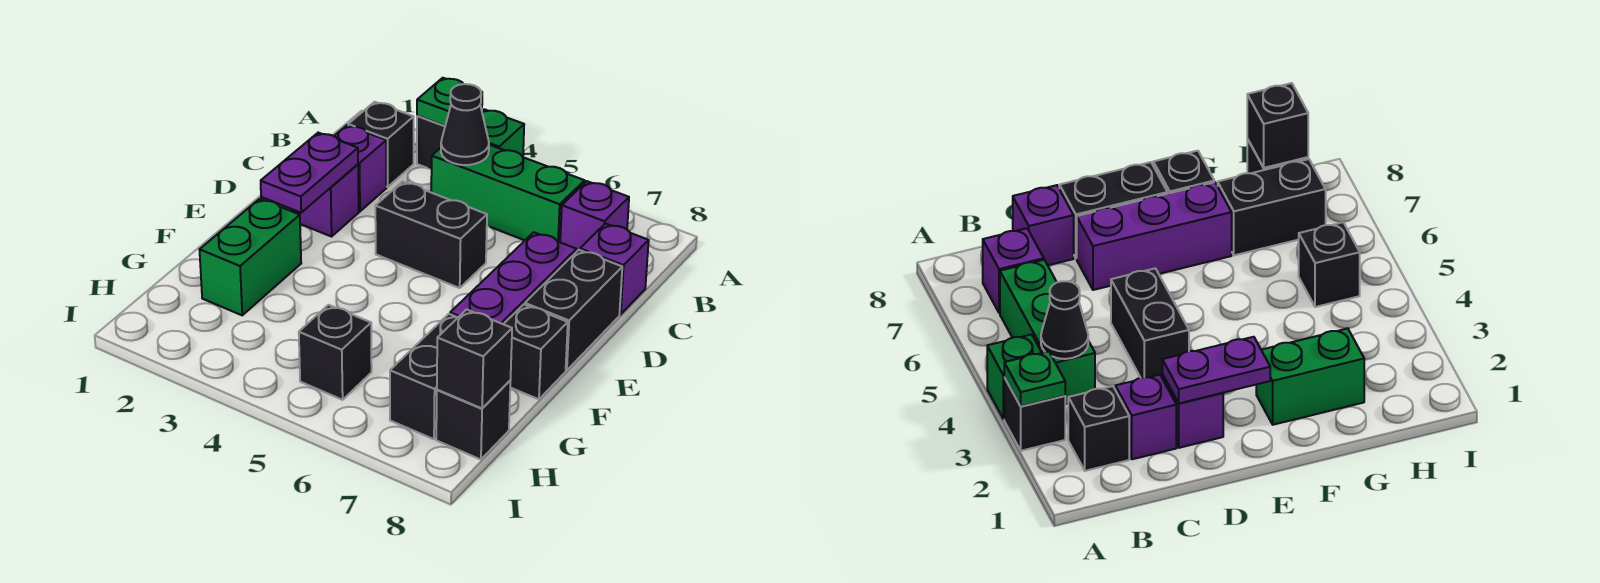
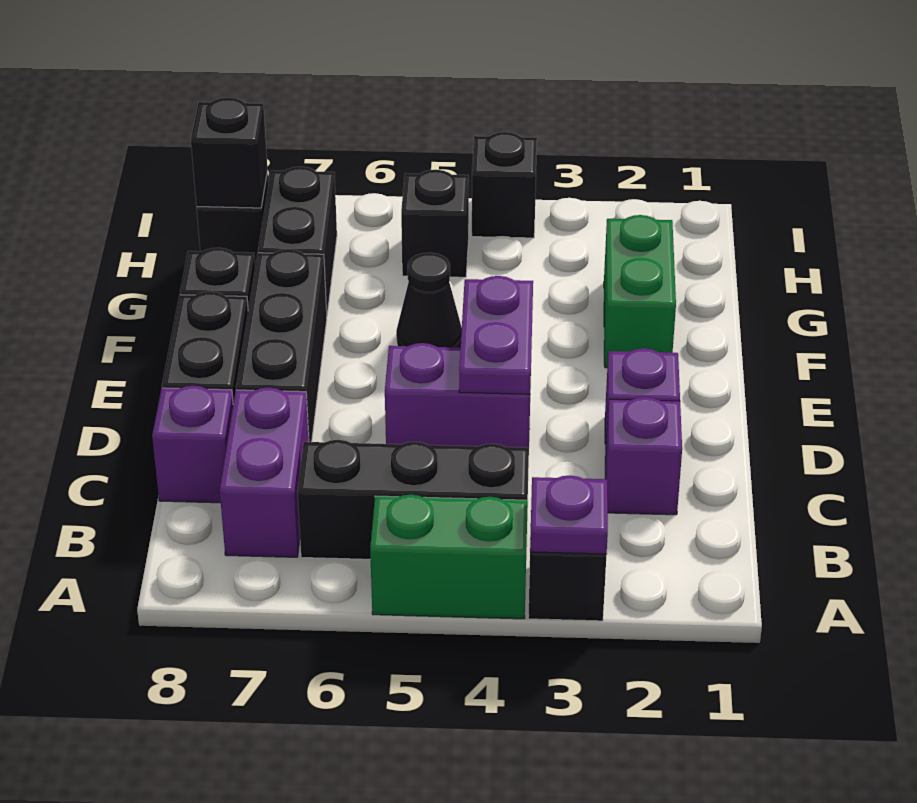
green 1x1 plate [417,78,482,126] -> purple 1x1 plate [530,476,608,554]
green 1x1 brick [482,109,524,157] -> green 1x2 brick [370,495,528,619]
black 1x1 brick [348,102,414,187] -> black 1x1 brick moved to [472,132,537,238]
green 1x3 brick [431,145,585,242] -> black 1x3 brick [297,440,529,559]
black 1x1 cone [441,84,489,165] -> black 1x1 cone moved to [396,253,462,348]
purple 1x1 brick [560,181,629,252] -> purple 1x2 brick [220,387,309,557]
purple 1x2 plate [261,133,358,213] -> purple 1x2 plate moved to [459,276,533,394]
black 1x2 brick [375,182,487,288] -> purple 1x2 brick [385,343,530,448]
purple 1x3 brick [450,232,577,324] -> black 1x3 brick [236,249,327,442]

